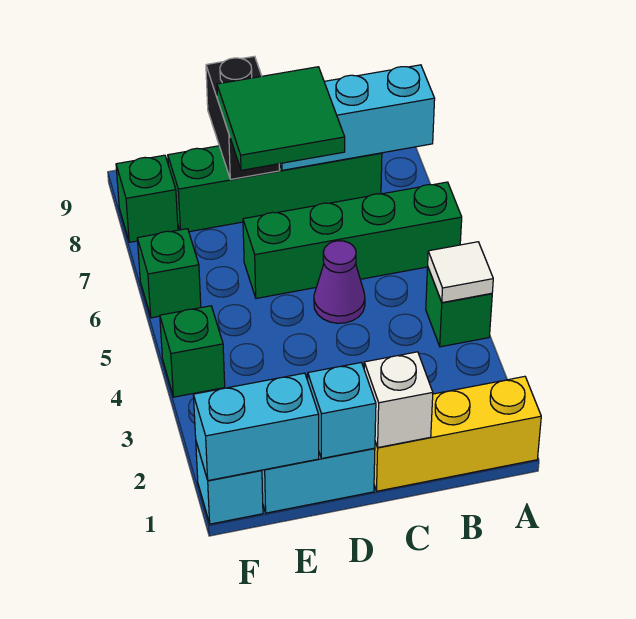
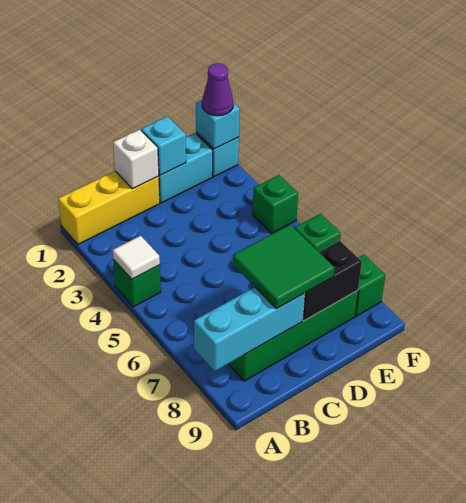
green 1x4 brick [243,182,462,298] -> none
purple 1x1 cone [314,241,365,323] -> purple 1x1 cone moved to [202,63,233,116]
black 1x2 brick [206,56,280,179] -> black 1x2 brick turned to [302,241,362,321]
cyan 1x2 brick [193,373,319,481] -> cyan 1x1 brick [196,100,240,149]

